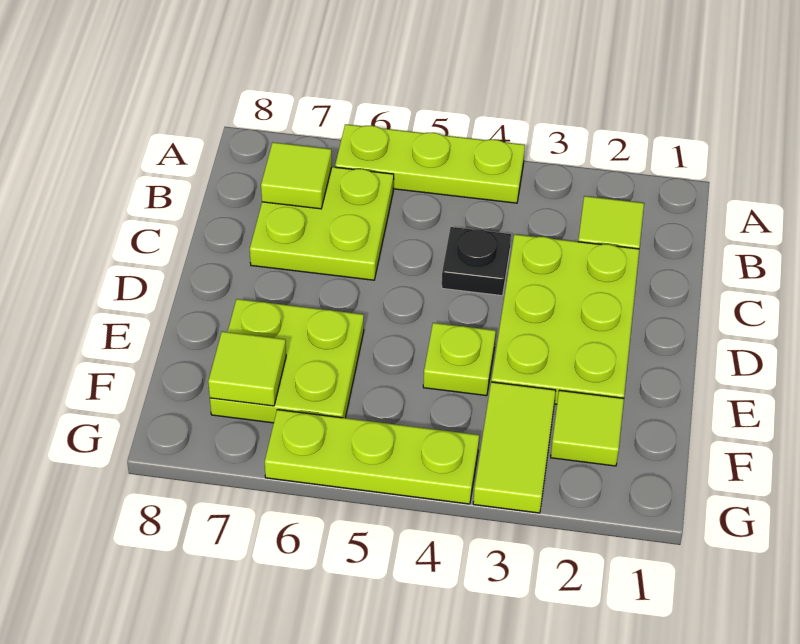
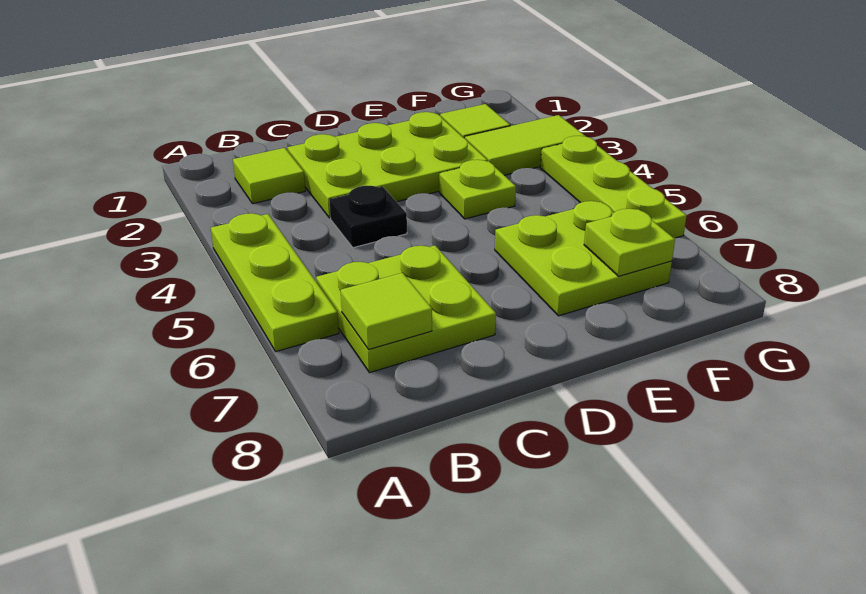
lime 1x1 tile [208,331,286,406] -> lime 1x1 plate [584,209,675,276]

